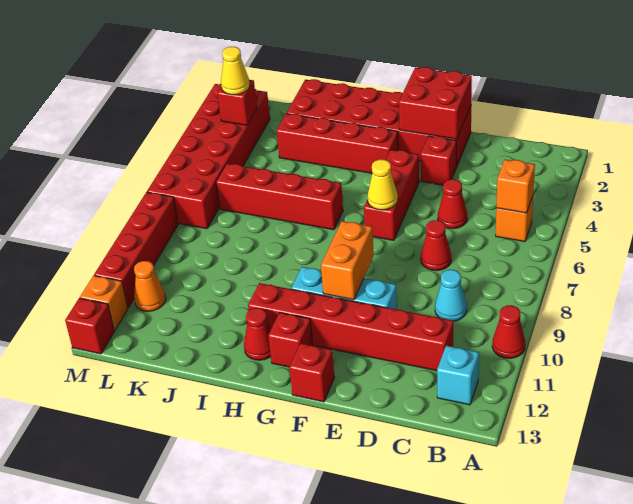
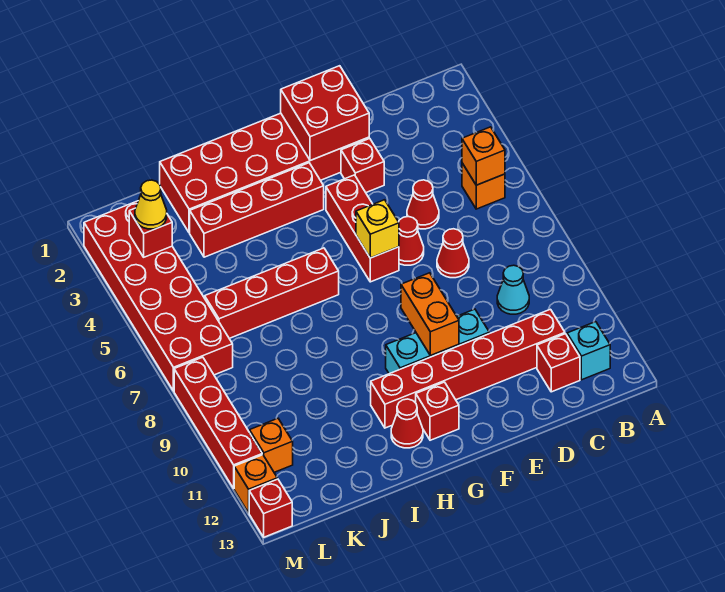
red 1x1 cone [492,305,525,358] -> red 1x1 cone moved to [399,217,424,265]
yellow 1x1 cone [367,160,398,210] -> yellow 1x1 brick [356,200,399,258]
red 1x1 brick [289,343,334,402] -> red 1x1 brick moved to [537,334,580,392]
orange 1x1 cone [134,261,166,311] -> orange 1x1 brick [250,418,293,472]

